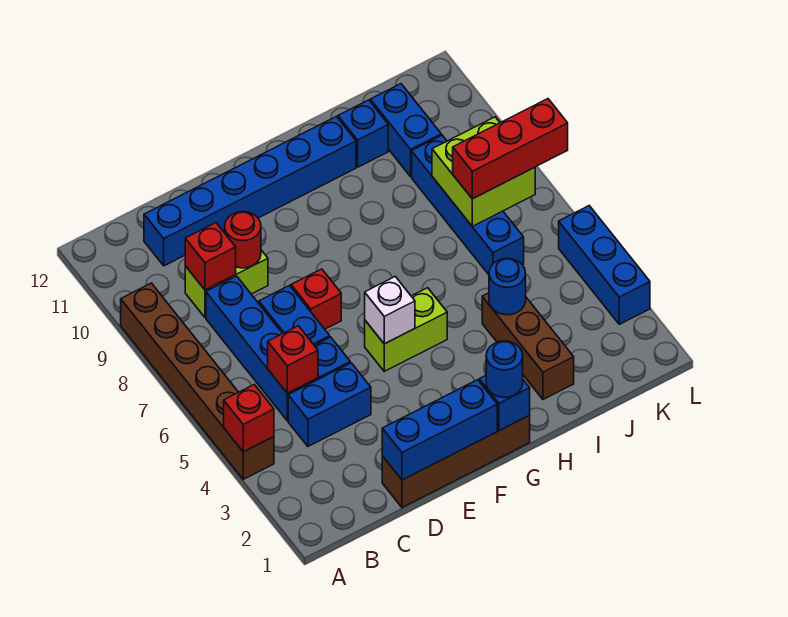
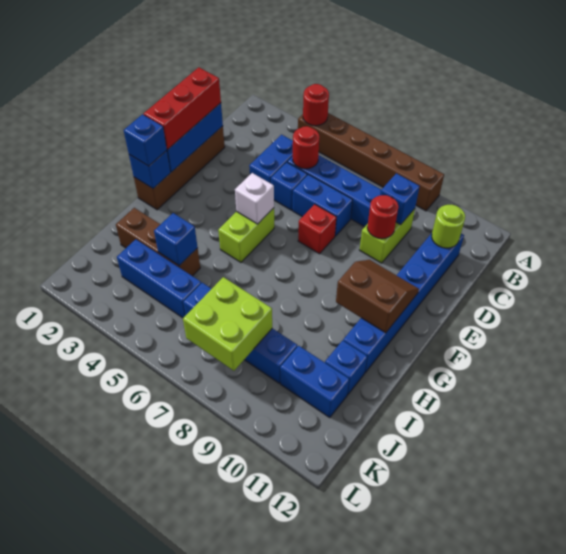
red 1x1 brick [224,385,274,452] -> red 1x1 round brick [303,84,329,126]
red 1x1 brick [268,326,318,393] -> red 1x1 round brick [293,126,319,169]
red 1x1 brick [185,223,236,290] -> blue 1x1 brick [380,173,420,225]
none -> lime 1x1 round brick [432,205,465,248]
none -> brown 2x2 slope [336,260,419,333]
blue 1x1 round brick [486,341,523,397] -> blue 1x1 brick [124,114,167,166]
blue 1x1 round brick [489,258,526,315] -> blue 1x1 brick [154,213,198,266]
red 1x3 brick [453,99,568,199] -> red 1x3 brick moved to [144,67,221,149]
blue 1x3 brick [559,206,650,324] -> blue 1x3 brick moved to [117,239,201,318]

